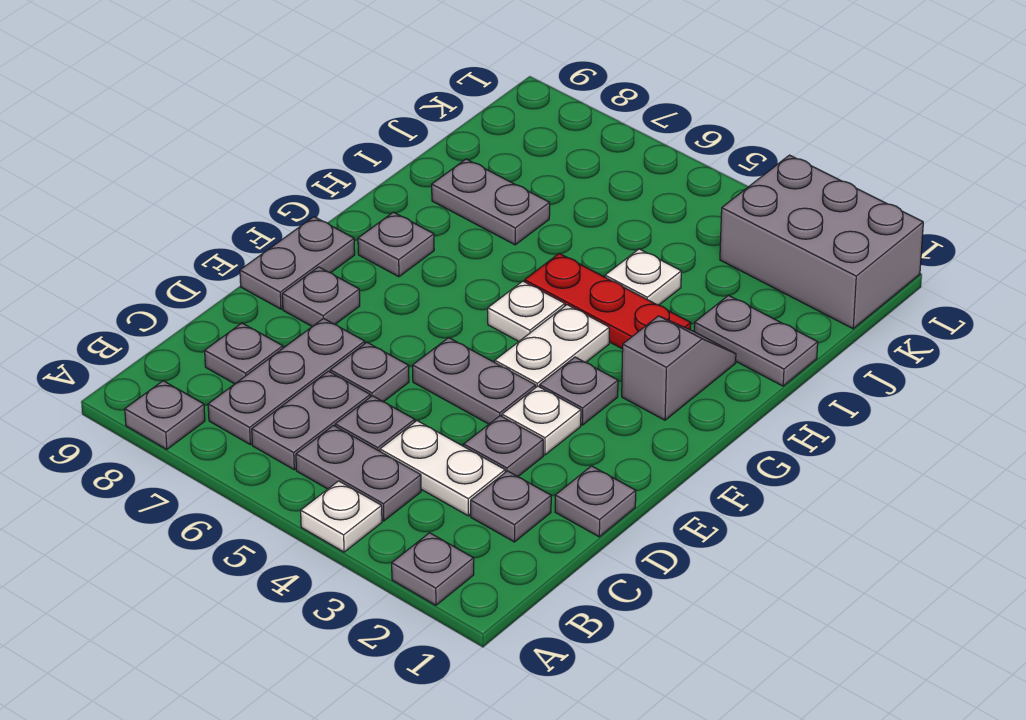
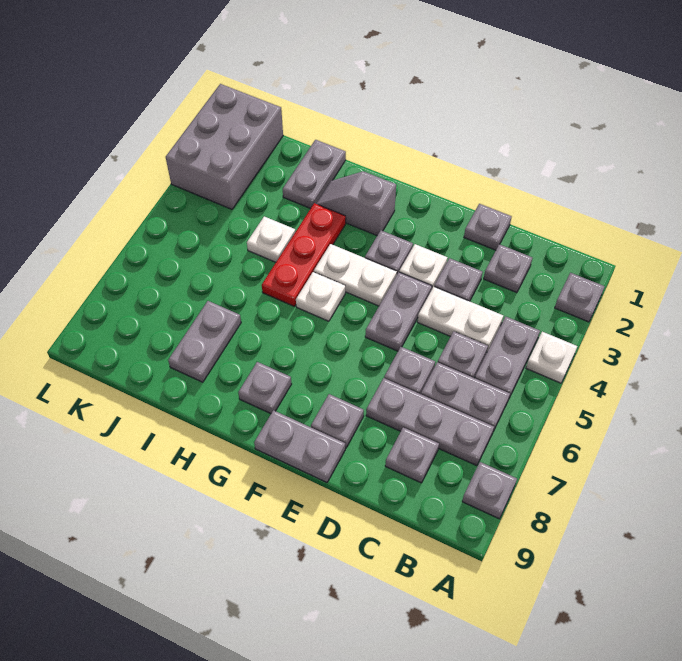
white 1x2 plate [380,421,505,516] -> white 1x2 plate turned to [417,287,503,351]

